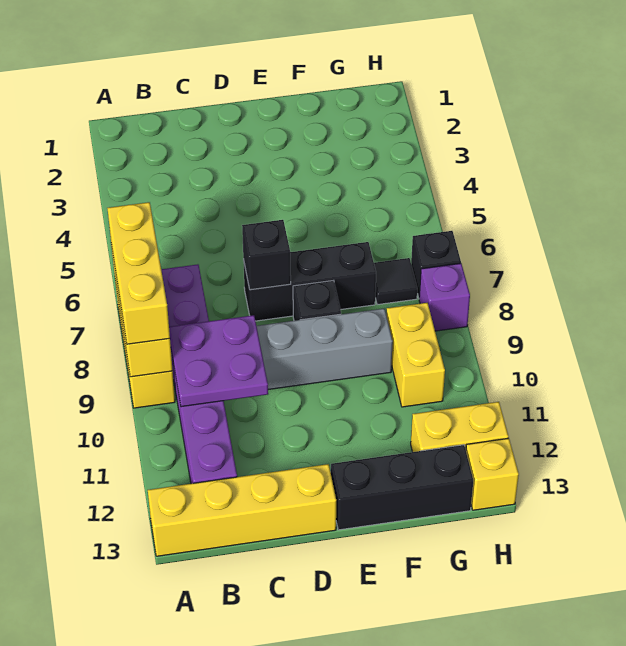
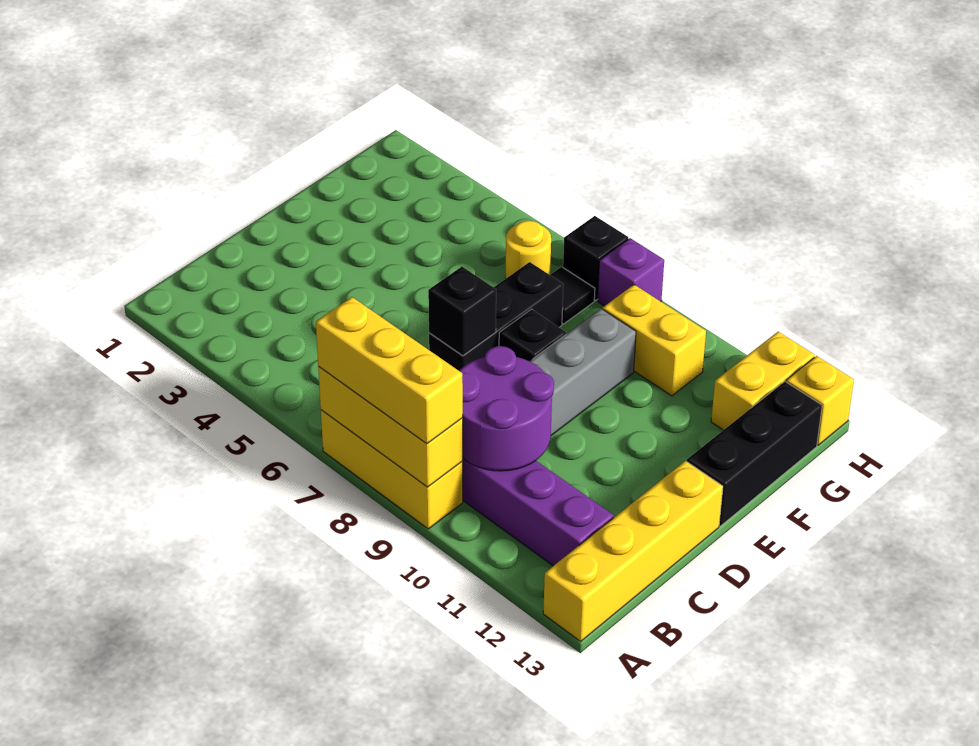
purple 2x2 plate [169,315,268,407] -> purple 2x2 round brick [459,346,554,471]
none -> yellow 1x1 round brick [506,221,551,278]

